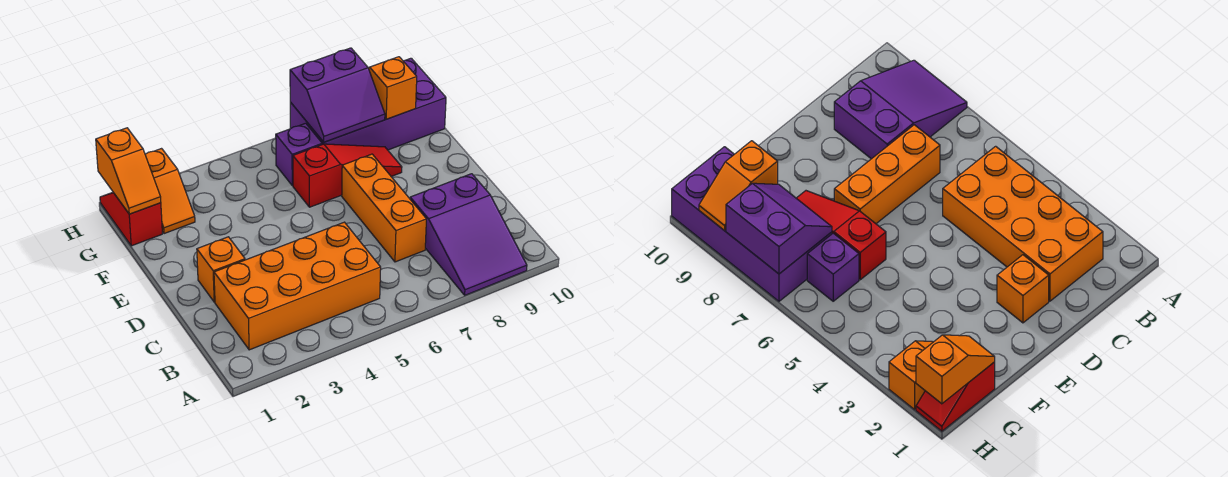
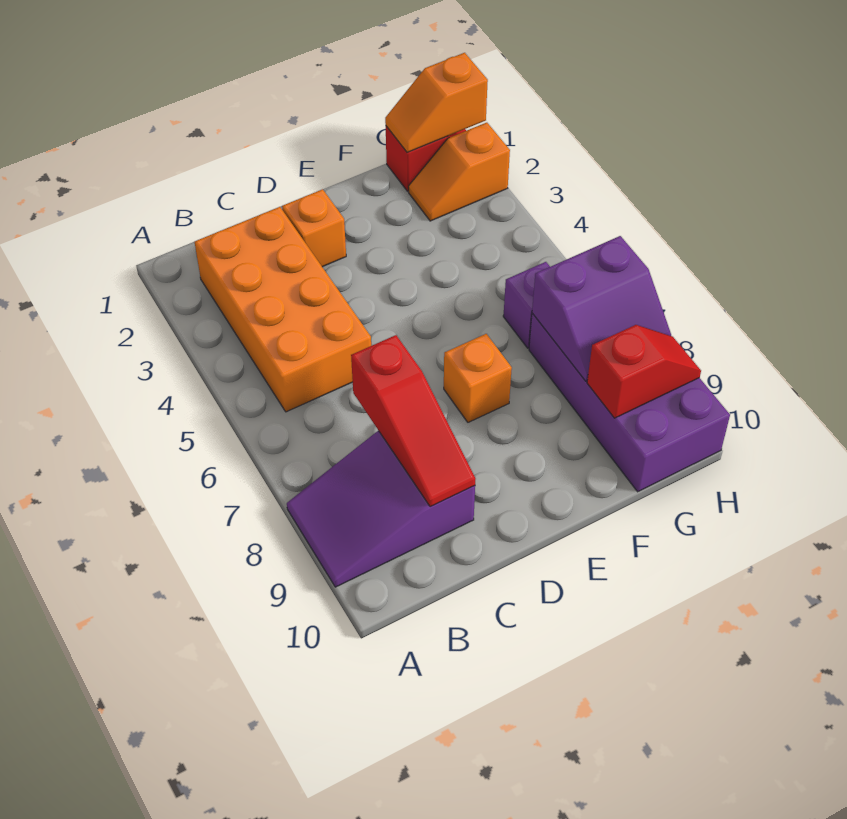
orange 1x3 brick [342,154,426,262] -> orange 1x1 brick [444,334,512,422]
red 1x3 slope [293,144,402,207] -> red 1x3 slope moved to [351,335,475,507]
purple 2x2 slope [290,48,385,142] -> purple 2x2 slope turned to [532,236,671,381]
orange 1x2 slope [368,57,417,119] -> red 1x2 slope [587,325,701,418]

